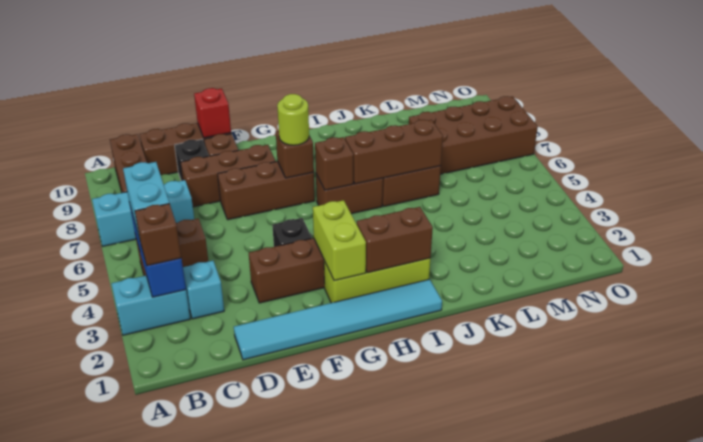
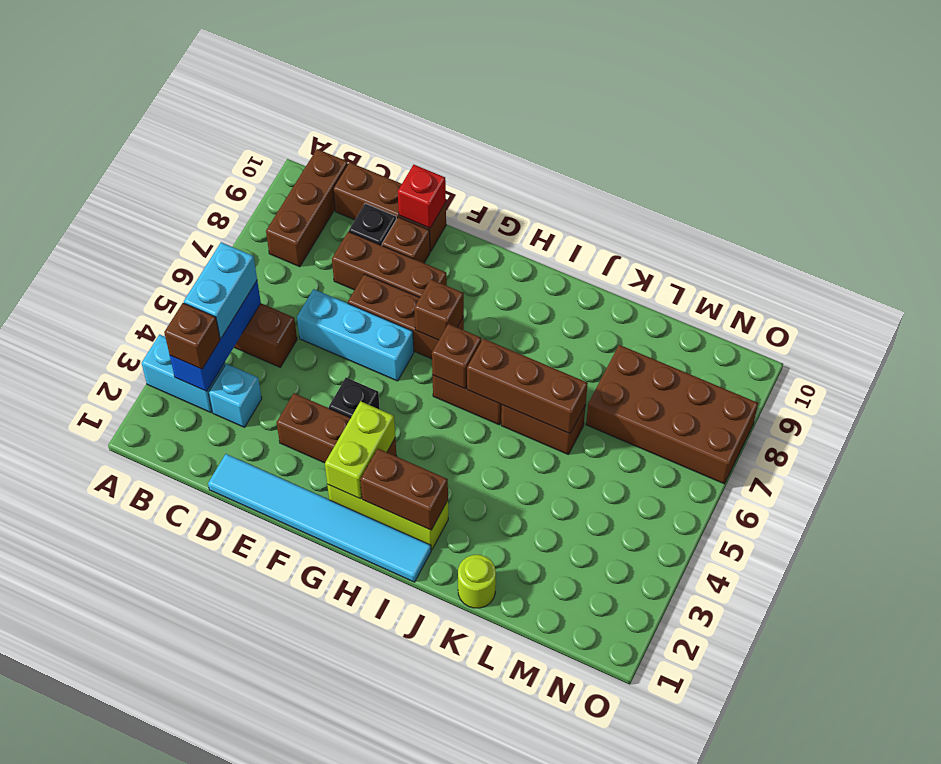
cyan 1x3 brick [92,180,194,246] -> cyan 1x3 brick moved to [297,289,414,381]
lime 1x1 round brick [277,94,309,145] -> lime 1x1 round brick moved to [458,555,496,608]

